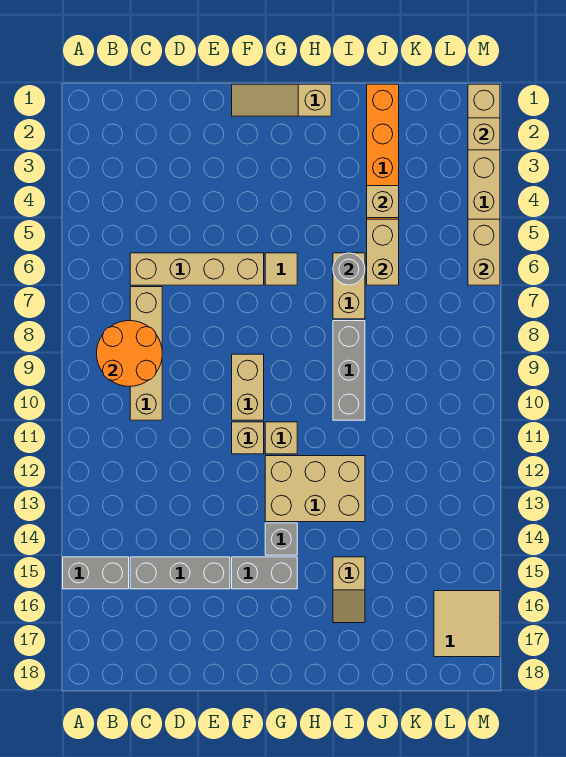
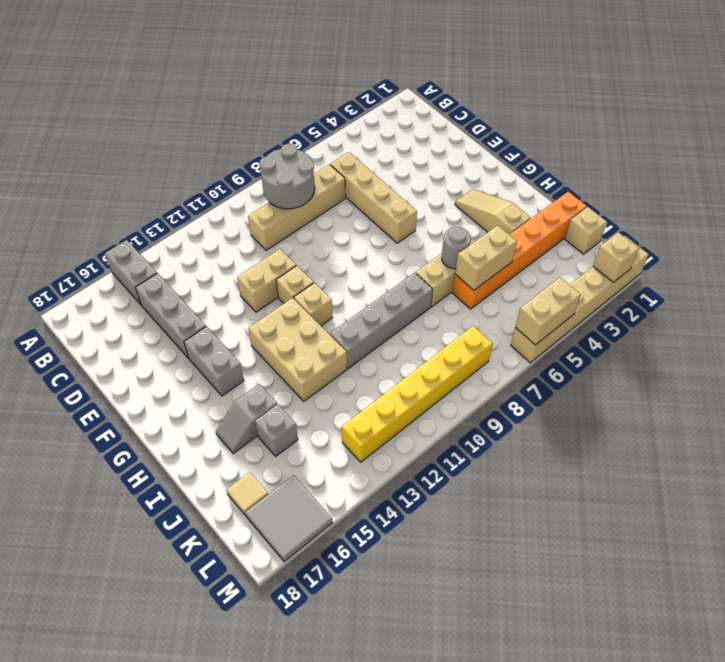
orange 2x2 round brick [97,321,162,386] -> grey 2x2 round brick [259,144,315,209]
tan 1x3 slope [232,84,331,116] -> tan 1x3 slope moved to [455,189,530,234]
tan 1x2 brick [232,354,264,420] -> tan 1x2 brick moved to [237,249,296,312]
tan 1x1 tile [265,253,297,285] -> tan 1x1 tile moved to [227,472,268,516]
grey 1x1 brick [265,523,297,555] -> grey 1x1 brick moved to [255,404,298,456]
grey 1x3 brick [333,321,365,420] -> grey 1x4 brick [330,273,433,368]
tan 1x2 slope [333,557,365,623] -> grey 1x2 slope [216,384,277,454]
tan 1x1 brick [367,186,399,218] -> tan 1x1 brick moved to [565,207,607,254]
none -> yellow 1x6 brick [342,326,493,462]
tan 2x2 tile [434,591,500,657] -> grey 2x2 tile [245,475,332,562]

